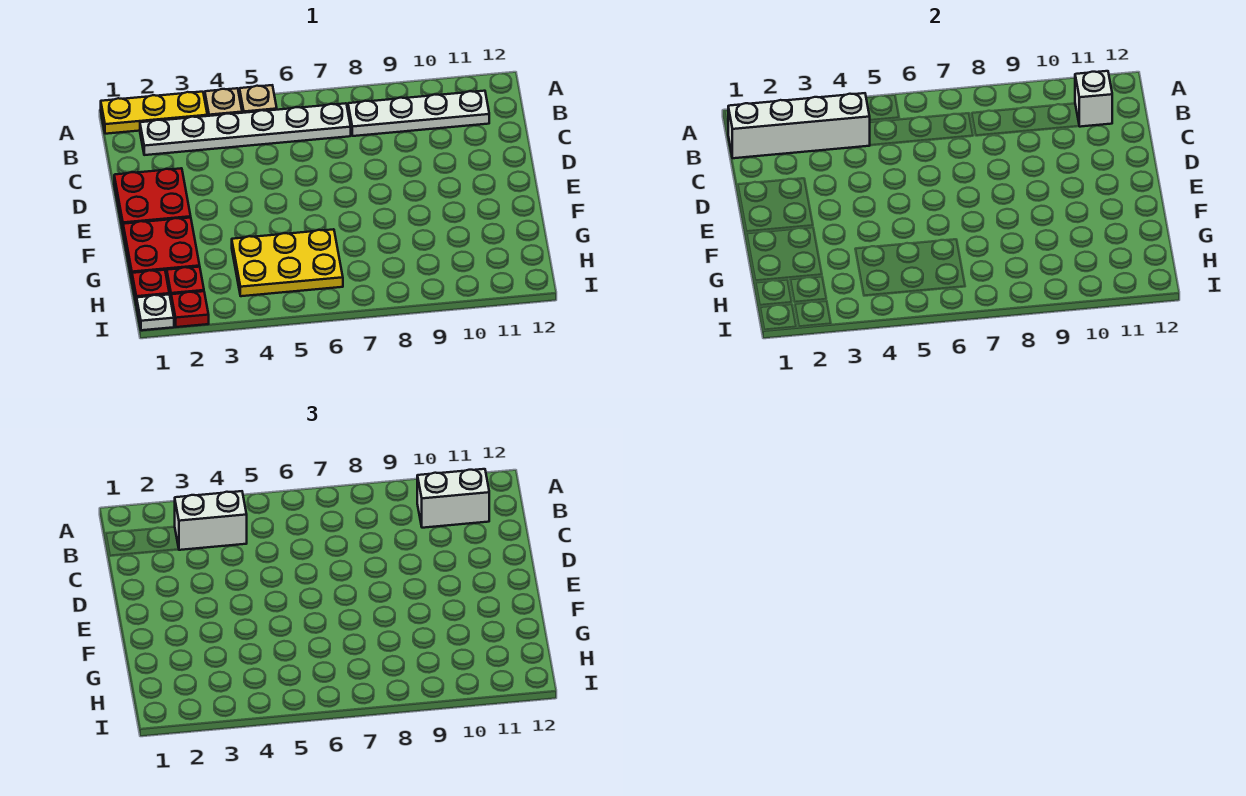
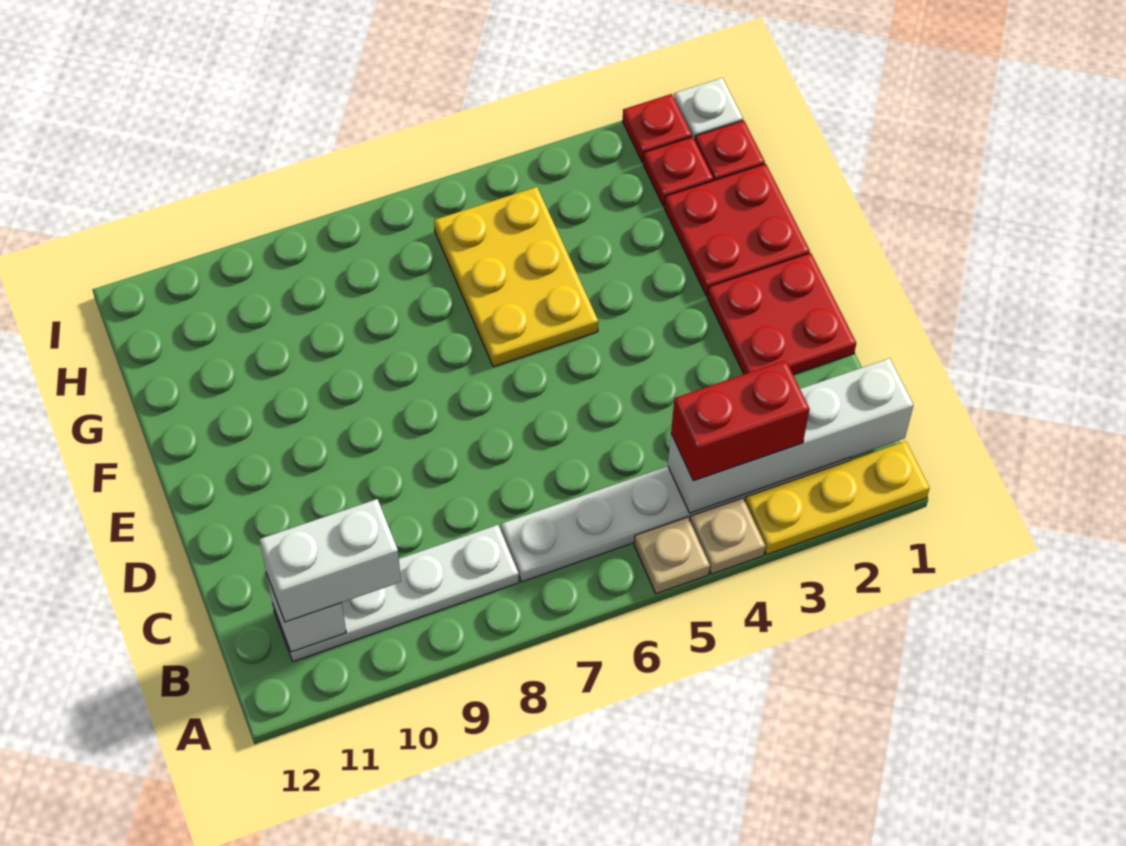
white 1x2 brick [175,491,247,550] -> red 1x2 brick [671,360,809,481]
yellow 2x3 plate [232,229,343,296] -> yellow 2x3 plate turned to [434,187,598,367]

